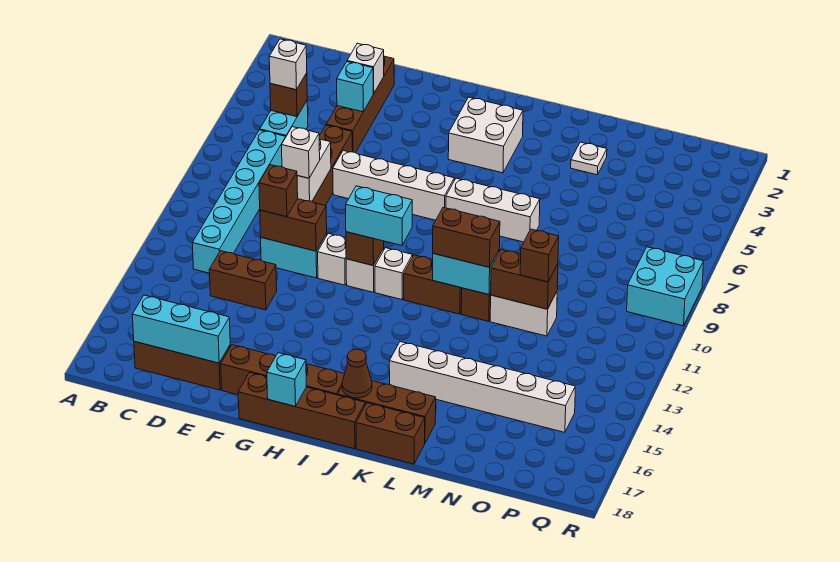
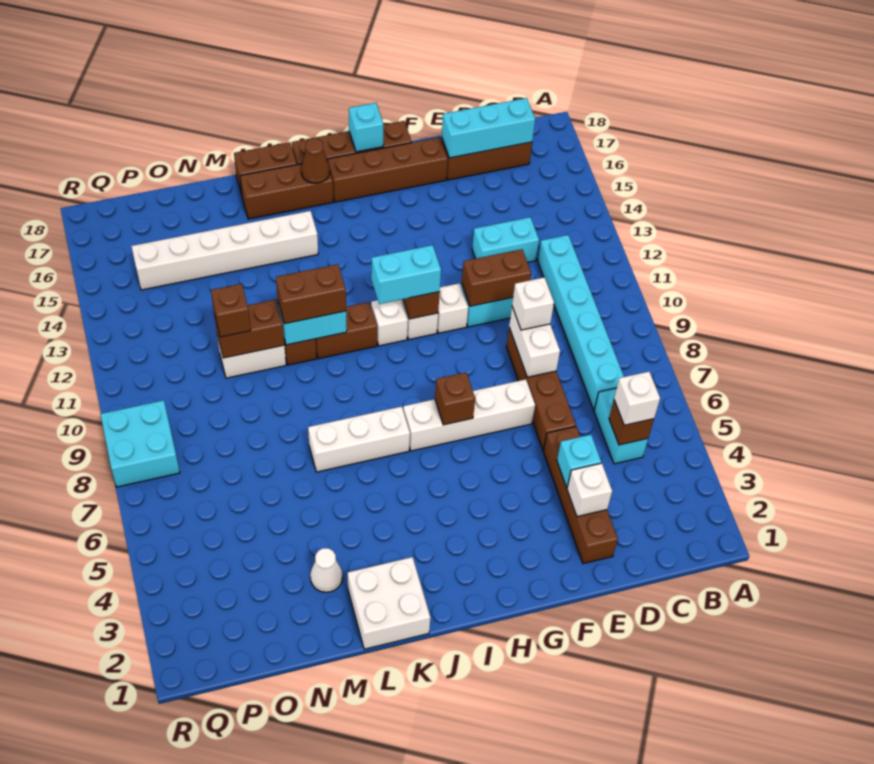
brown 1x2 brick [209,251,277,310] -> cyan 1x2 brick [472,217,539,262]
brown 1x1 brick [259,165,298,217] -> brown 1x1 brick moved to [435,372,475,425]
white 2x2 brick [448,97,523,173] -> white 2x2 brick moved to [348,557,430,649]
white 1x1 plate [571,142,607,175] -> white 1x1 cone [310,548,343,592]

